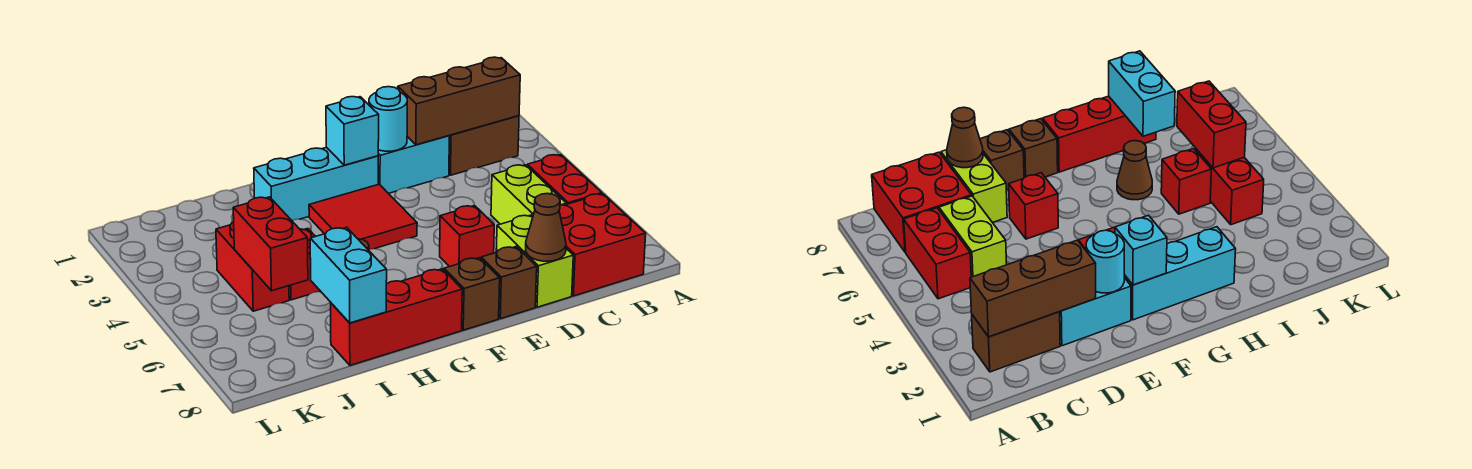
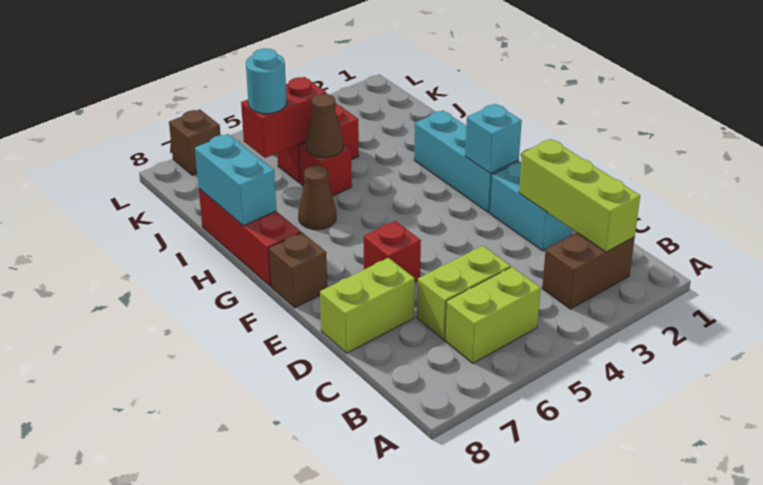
brown 1x2 brick [449,116,519,175] -> brown 1x2 brick turned to [542,233,635,309]
brown 1x3 brick [398,57,520,145] -> lime 1x3 brick [519,139,640,252]
red 1x2 brick [527,155,602,204] -> lime 1x2 brick [445,267,541,363]
red 2x2 brick [559,194,646,296] -> none
brown 1x1 cone [526,193,566,261] -> brown 1x1 cone moved to [306,94,344,158]
cyan 1x1 round brick [369,87,407,151] -> cyan 1x1 round brick moved to [246,48,287,114]
brown 1x1 brick [481,247,537,319] -> brown 1x1 brick moved to [169,109,220,175]
red 2x2 tile [309,184,417,249] -> none
cyan 1x2 brick [310,227,387,323] -> cyan 1x2 brick turned to [195,134,276,226]

